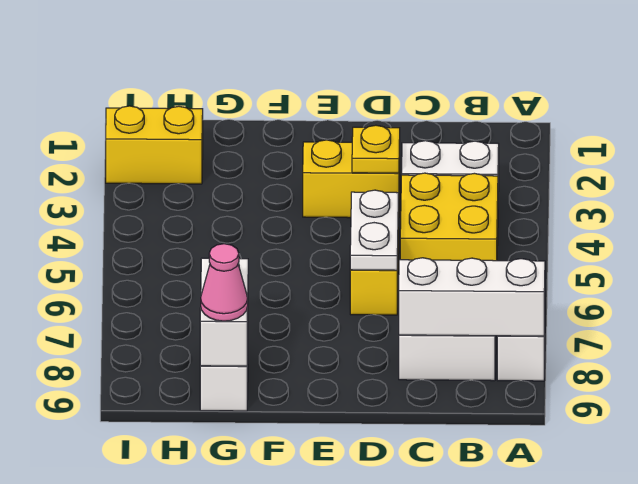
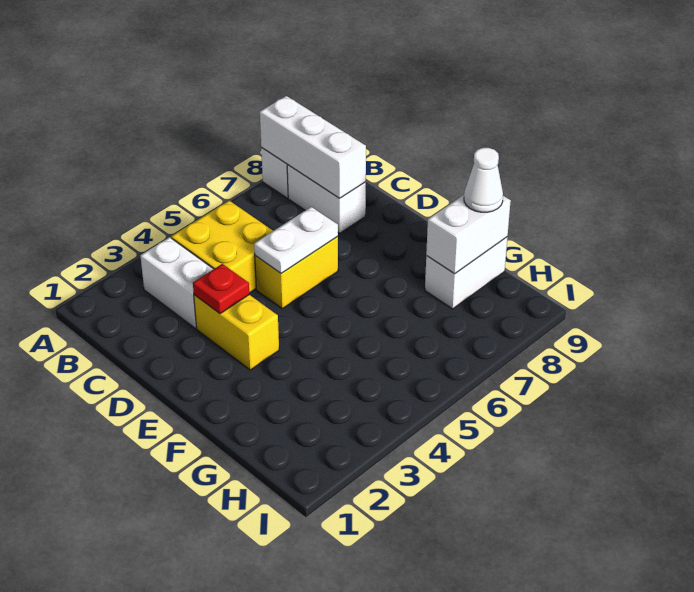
yellow 1x1 plate [352,125,400,173] -> red 1x1 plate [193,264,249,314]
pink 1x1 cone [201,244,248,321] -> white 1x1 cone [464,148,503,212]
yellow 1x2 brick [106,106,203,184] -> none

